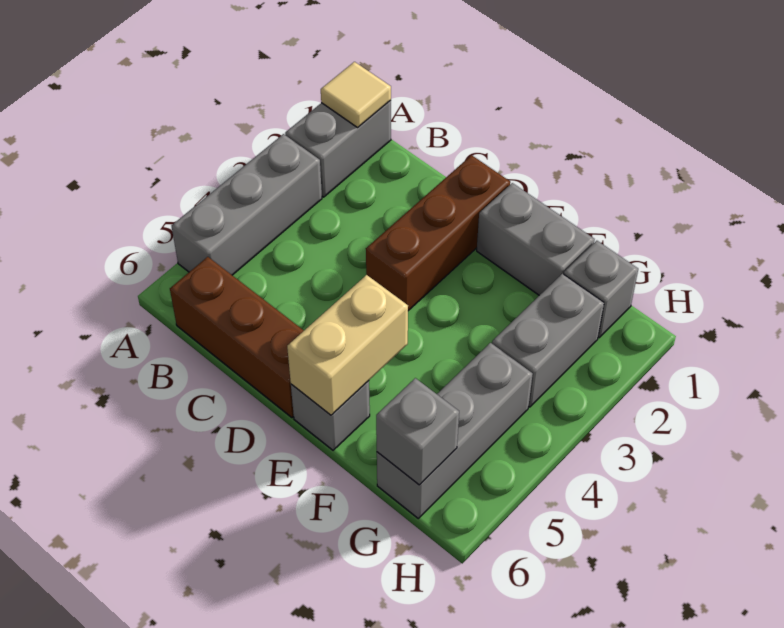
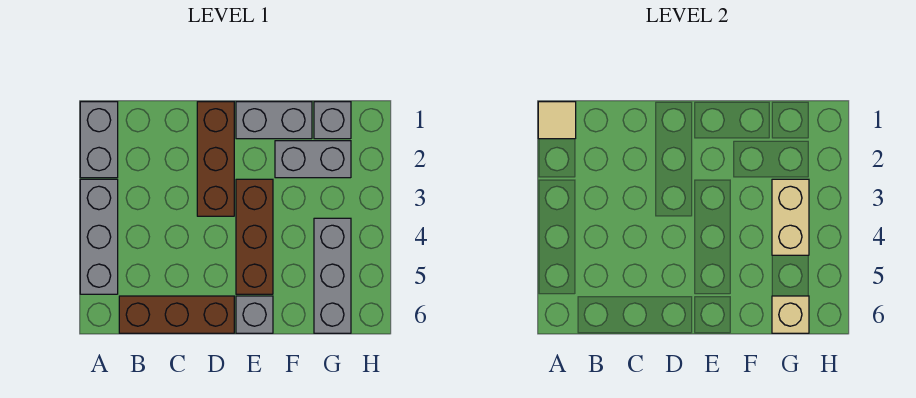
none -> brown 1x3 brick [236,179,273,294]
tan 1x2 brick [287,275,408,415] -> tan 1x2 brick moved to [772,179,809,255]
grey 1x2 brick [492,274,604,407] -> grey 1x2 brick turned to [275,141,351,178]
grey 1x1 brick [376,378,459,485] -> tan 1x1 brick [772,296,809,333]

